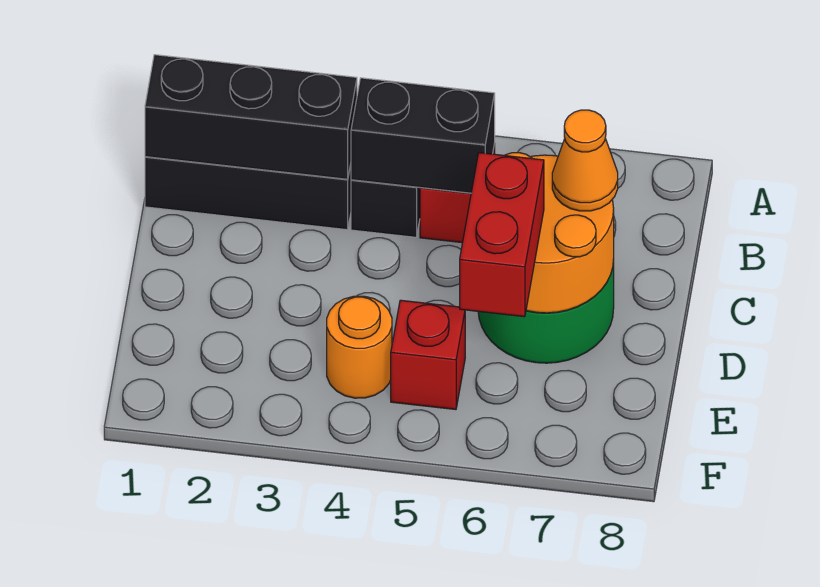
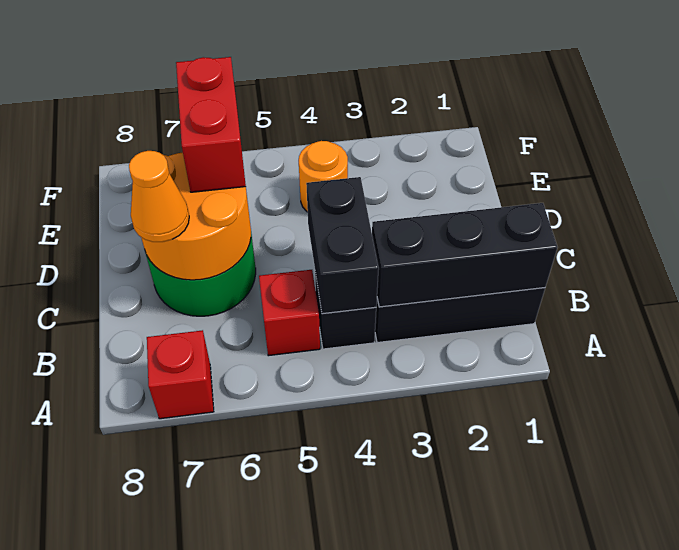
black 1x2 brick [351,78,495,193] -> black 1x2 brick turned to [306,177,379,314]
red 1x1 brick [391,300,465,410] -> red 1x1 brick moved to [147,330,214,419]

